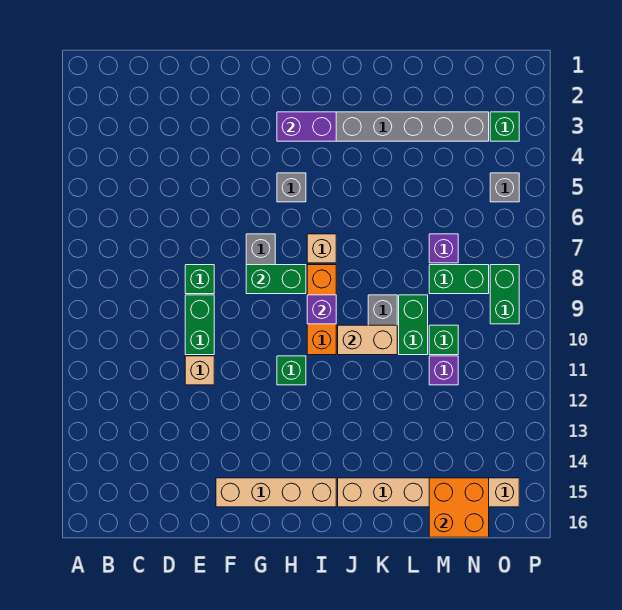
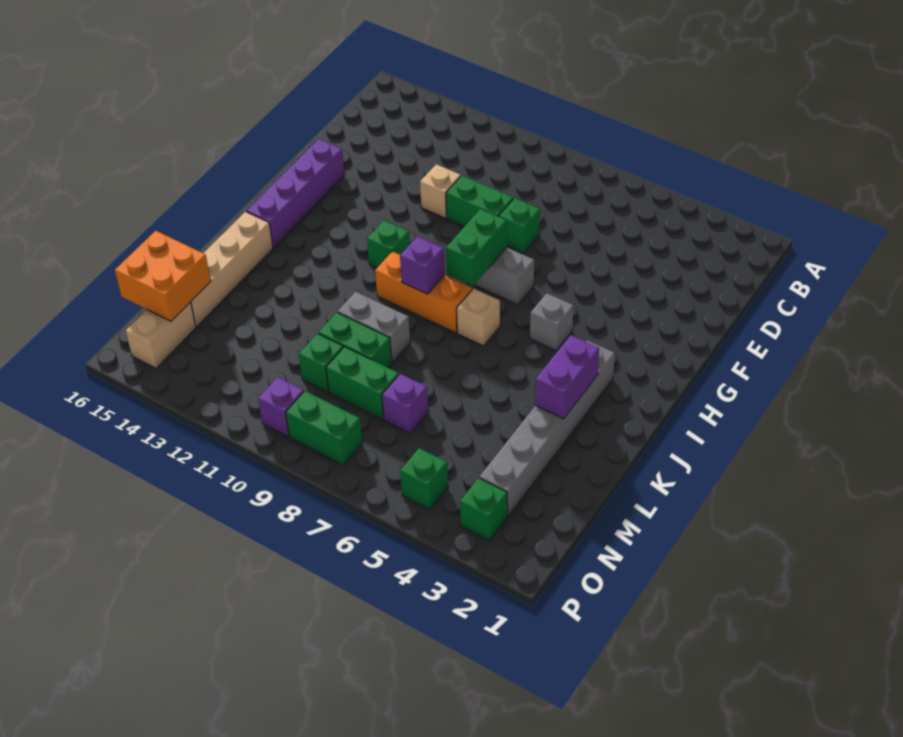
tan 1x4 brick [216,478,336,507] -> purple 1x4 brick [246,139,345,248]
purple 1x2 brick [277,112,336,141] -> purple 1x2 brick moved to [535,335,599,419]
tan 1x2 brick [338,325,397,355] -> none
green 1x2 brick [429,265,489,294] -> green 1x2 brick turned to [326,347,399,419]
purple 1x1 brick [429,356,458,385] -> purple 1x1 brick moved to [258,377,304,437]
grey 1x1 brick [490,173,519,202] -> green 1x1 brick [400,448,448,510]

